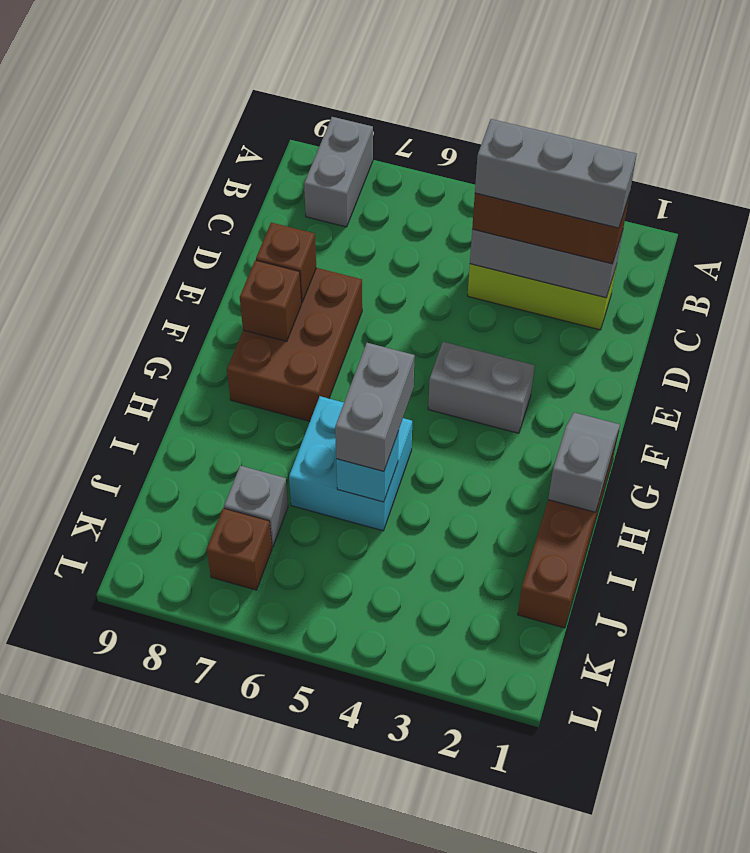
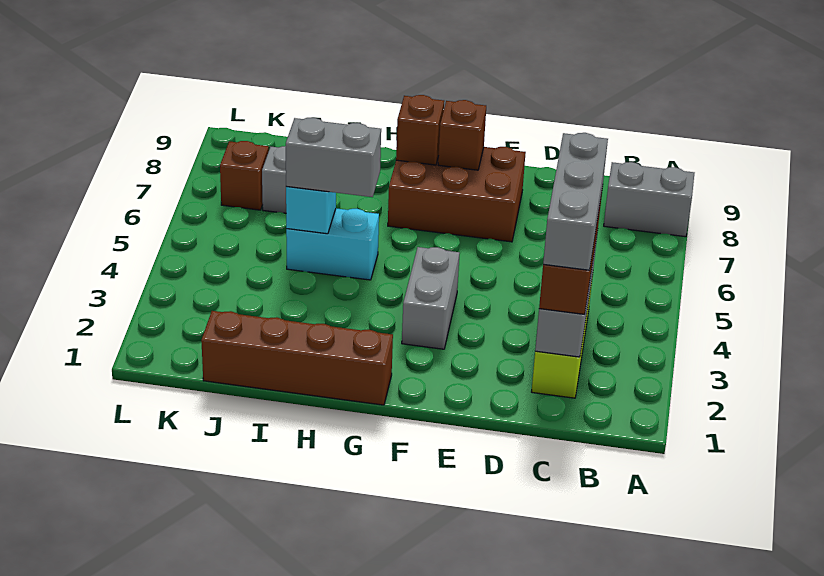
brown 1x1 brick [256,223,316,303] -> brown 1x1 brick moved to [396,95,444,165]
grey 1x2 slope [548,412,620,512] -> none
cyan 2x2 brick [289,396,412,531] -> cyan 1x2 brick [286,208,379,280]

